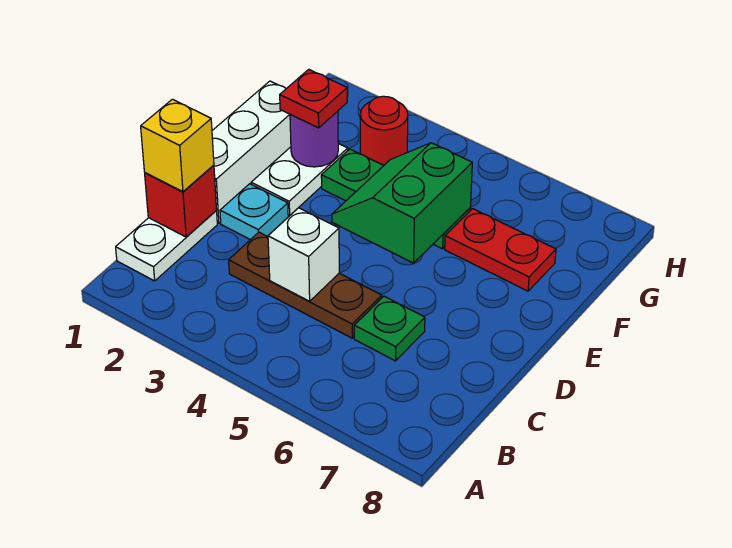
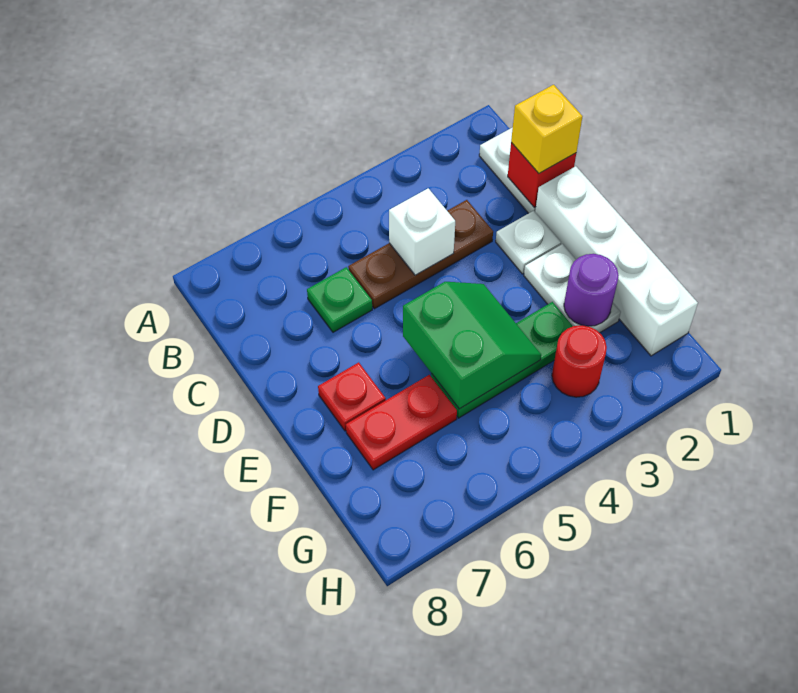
white 1x3 brick [212,81,291,223] -> white 1x4 brick [535,166,698,356]
cyan 1x1 plate [220,184,288,240] -> white 1x1 plate [496,211,561,274]
red 1x1 plate [280,69,347,128] -> red 1x1 plate moved to [318,362,386,431]

